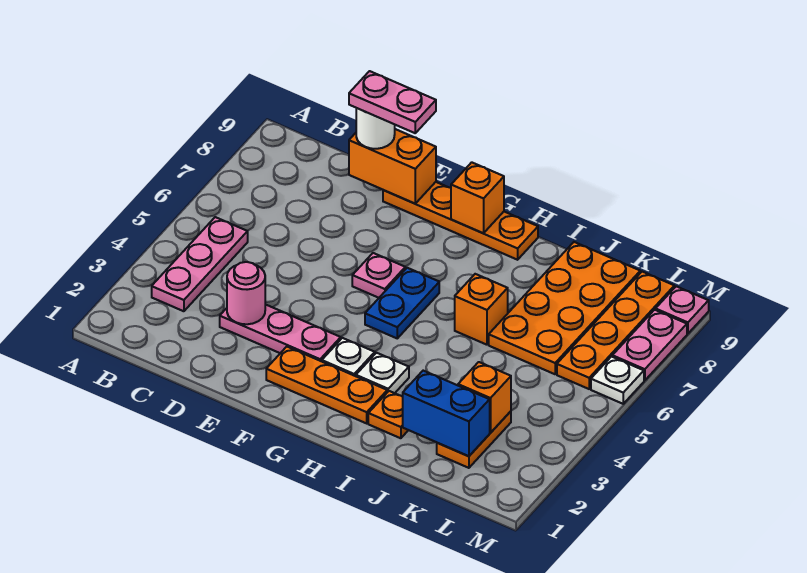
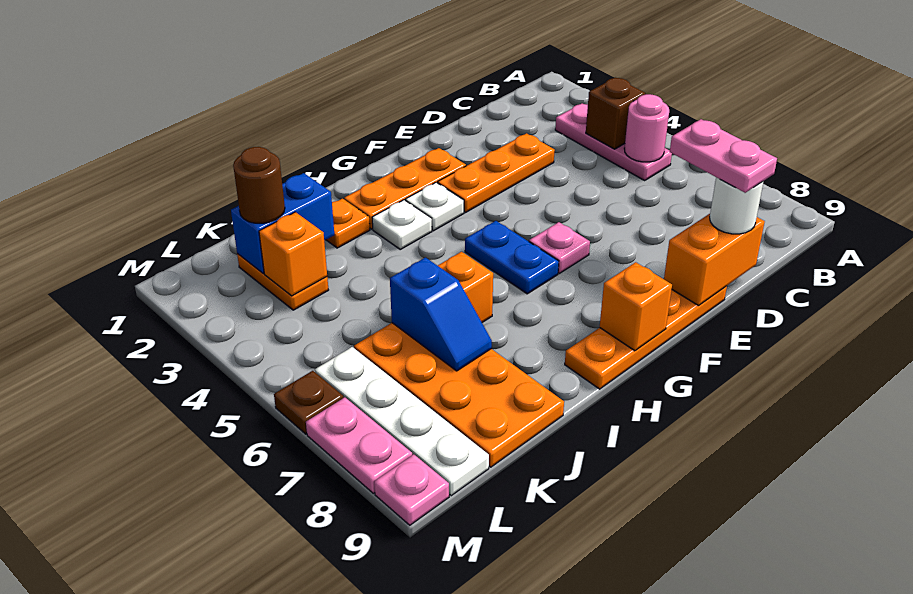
none -> brown 1x1 brick [586,78,645,149]
pink 1x3 plate [220,304,341,361] -> orange 1x3 plate [438,133,555,213]
pink 1x1 round brick [227,262,265,324] -> pink 1x1 round brick moved to [624,94,669,162]
pink 1x2 plate [349,71,436,133] -> pink 1x2 plate turned to [670,119,777,193]
none -> blue 1x2 slope [390,258,492,371]
none -> brown 1x1 round brick [233,147,285,223]
orange 1x4 plate [557,272,674,389] -> white 1x4 plate [315,347,489,496]
white 1x1 plate [591,357,644,404] -> brown 1x1 plate [274,371,344,434]

